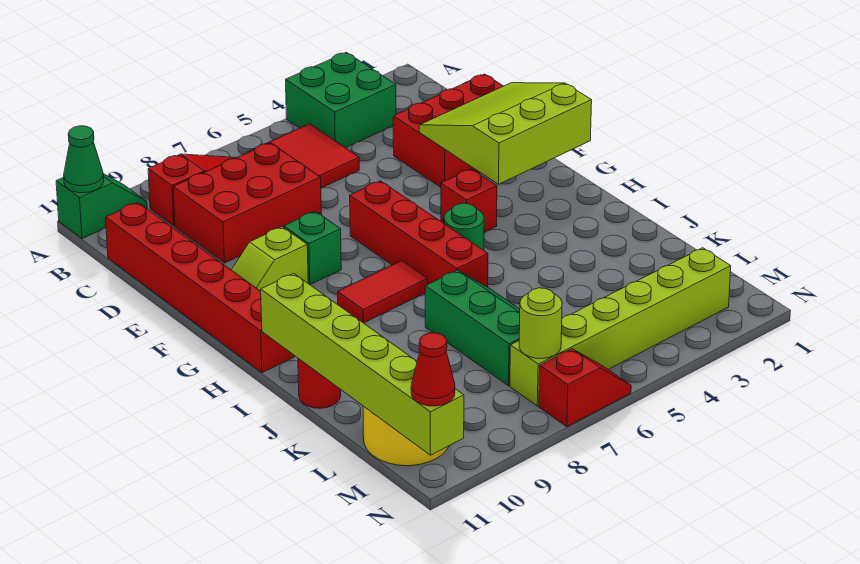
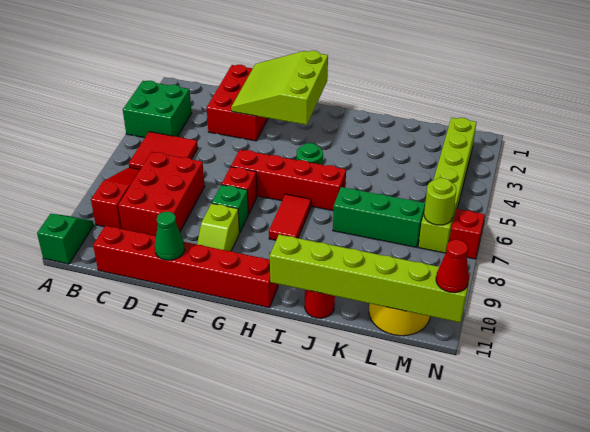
green 1x1 cone [64,126,104,193] -> green 1x1 cone moved to [155,212,185,260]
red 1x1 brick [441,169,497,232] -> red 1x1 brick moved to [222,167,257,214]

